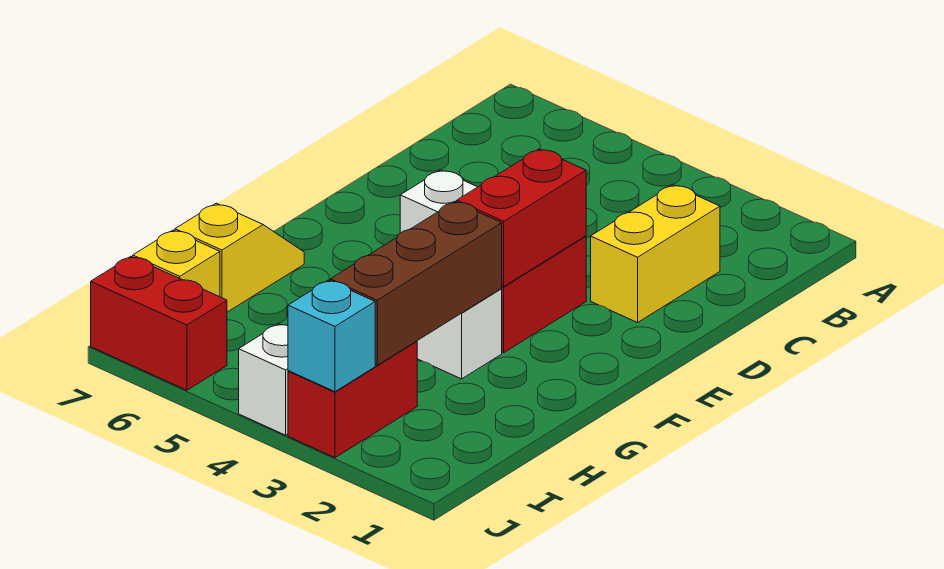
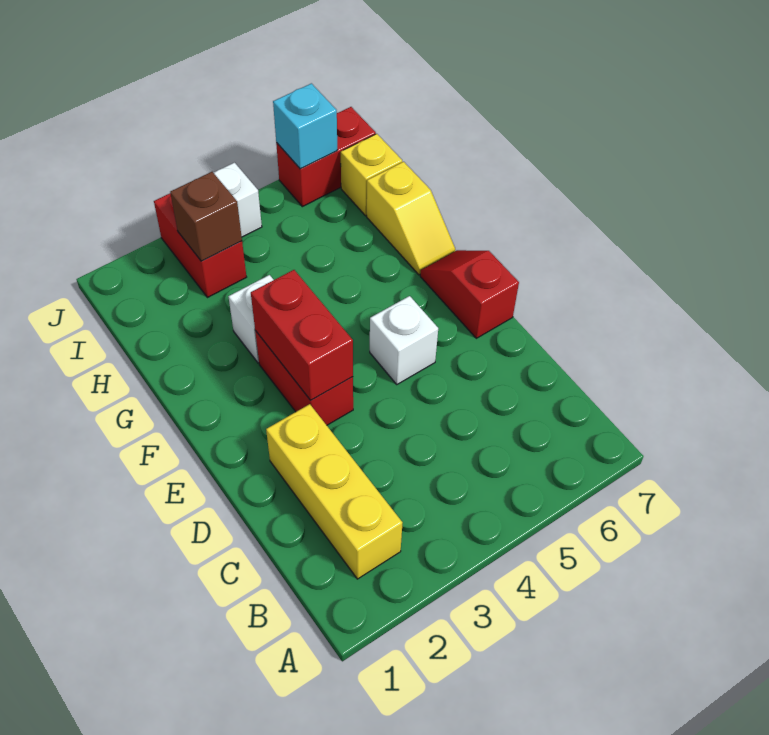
yellow 1x2 brick [591,185,720,323] -> yellow 1x3 brick [266,404,402,579]
none -> red 1x2 slope [420,250,519,338]
brown 1x3 brick [330,202,502,365] -> brown 1x1 brick [170,172,242,261]
cyan 1x1 brick [288,280,375,392] -> cyan 1x1 brick moved to [273,83,337,169]

